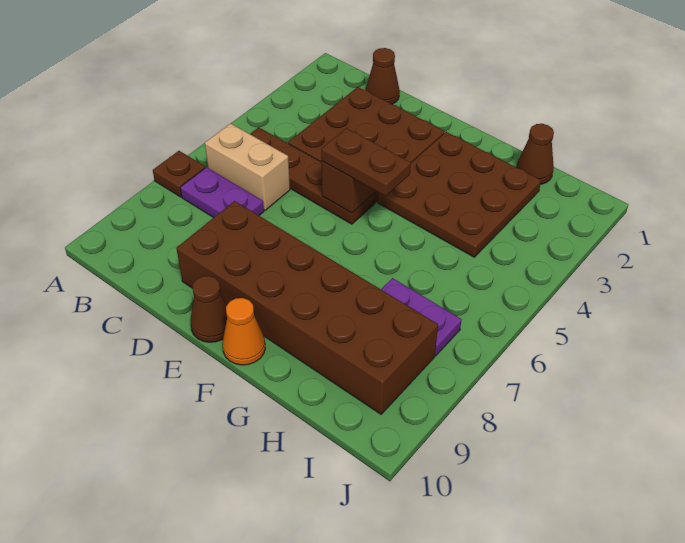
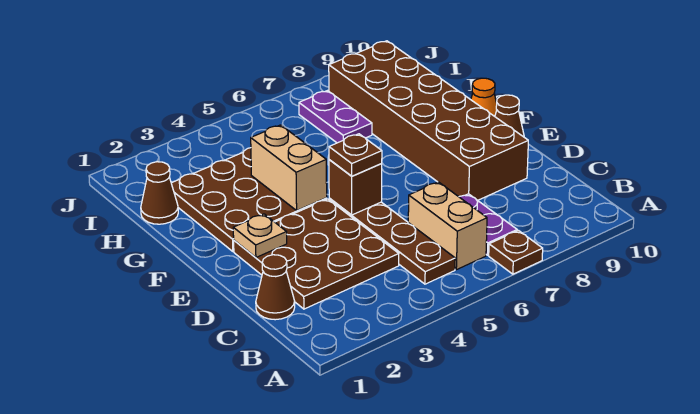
none -> tan 1x1 plate [233,214,287,257]
brown 1x2 plate [321,128,411,196] -> brown 1x1 plate [329,134,382,176]
none -> tan 1x2 brick [251,125,327,211]

